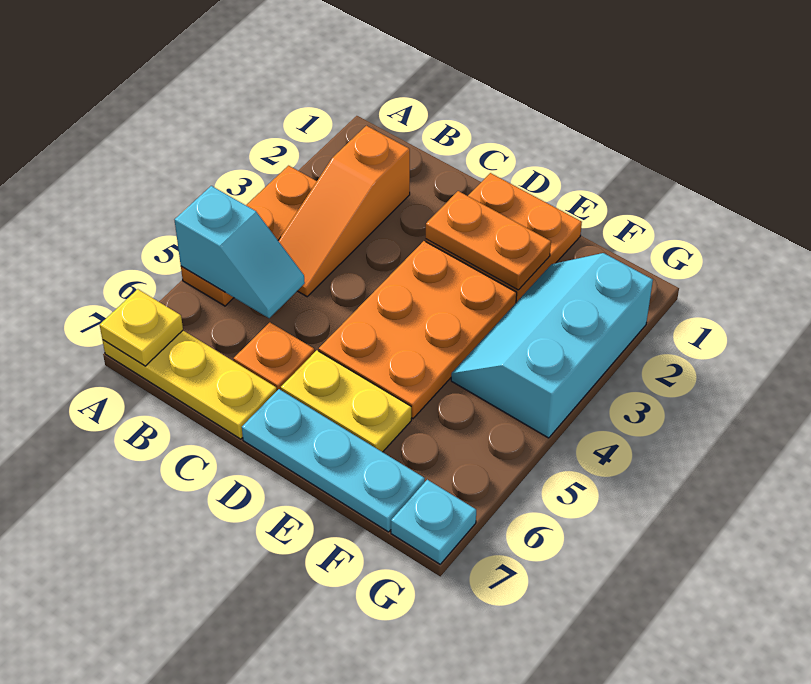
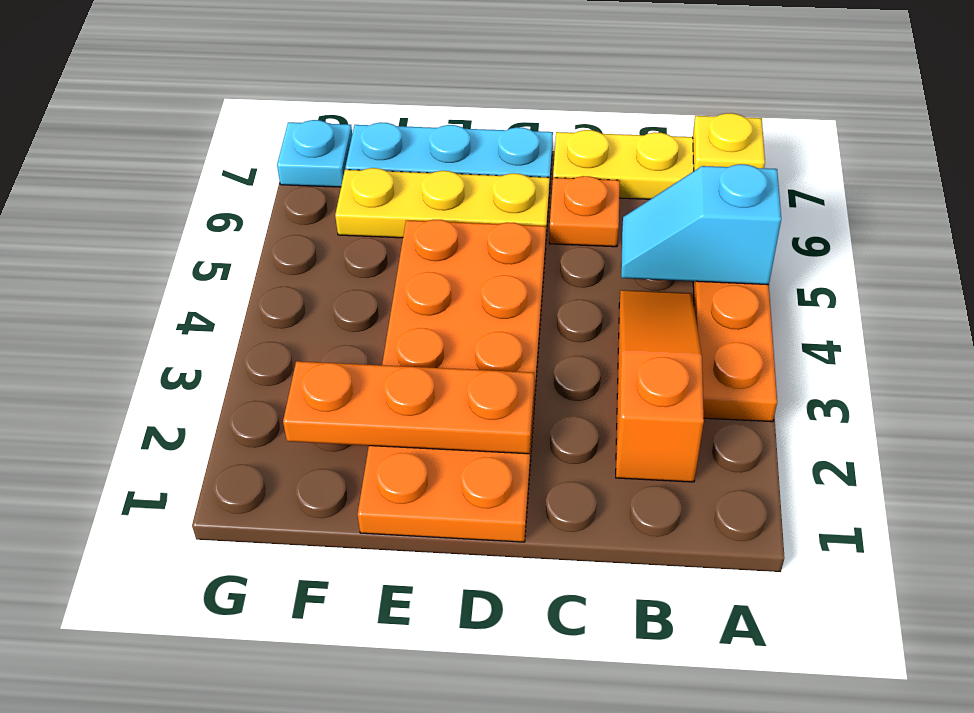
orange 1x2 plate [426,191,551,290] -> orange 1x3 plate [283,361,534,454]
yellow 1x2 plate [281,350,411,452] -> yellow 1x3 plate [335,168,550,238]
cyan 2x3 slope [451,253,653,438] -> none

